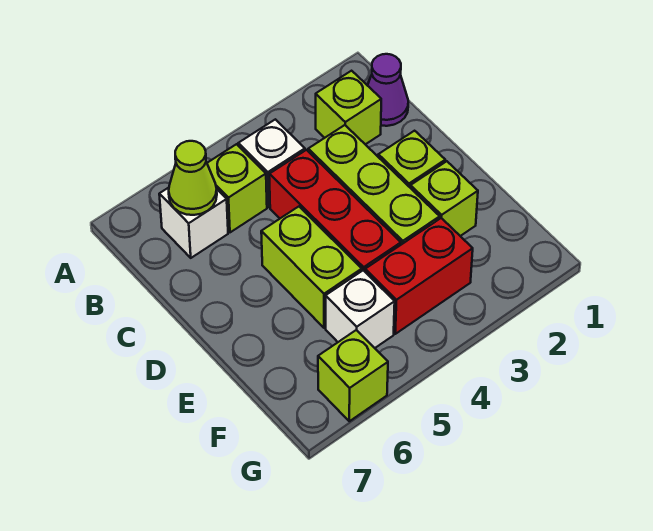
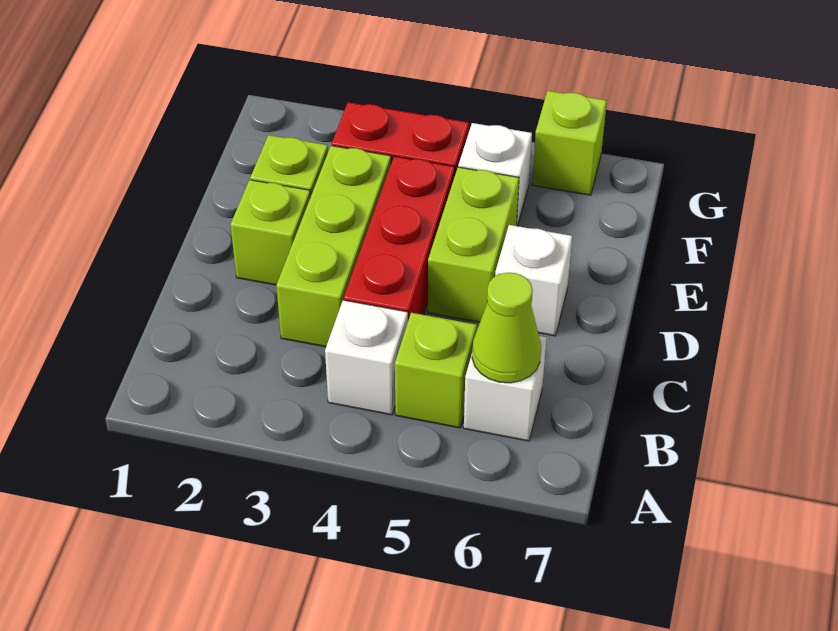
purple 1x1 cone [368,54,408,126] -> none
lime 1x1 brick [316,71,381,144] -> none
none -> white 1x1 brick [495,225,572,336]

